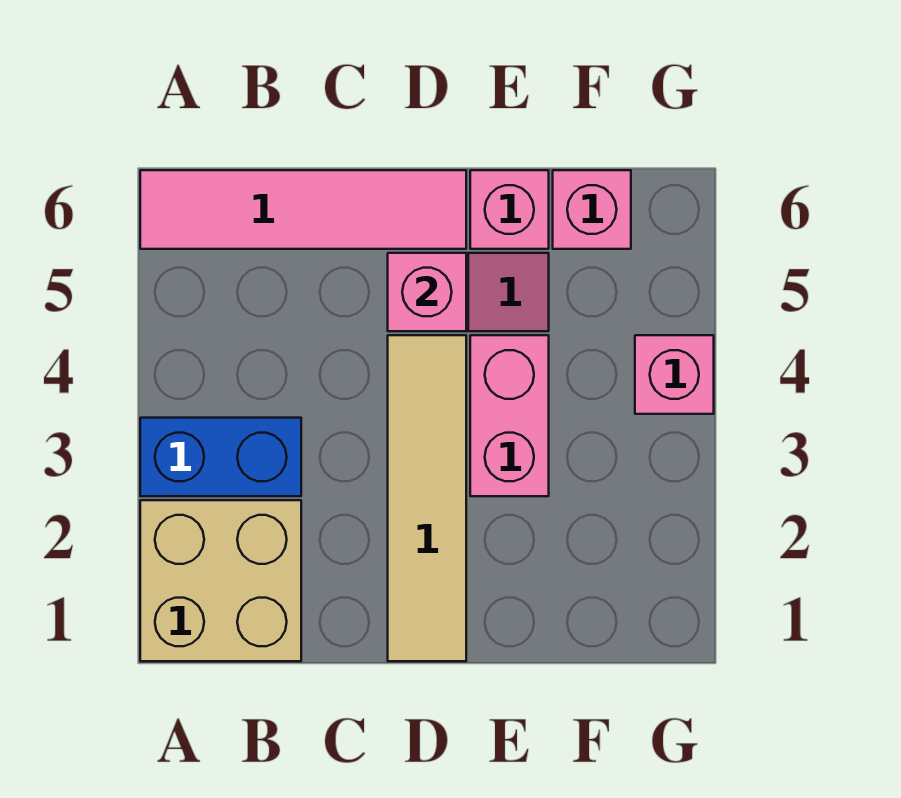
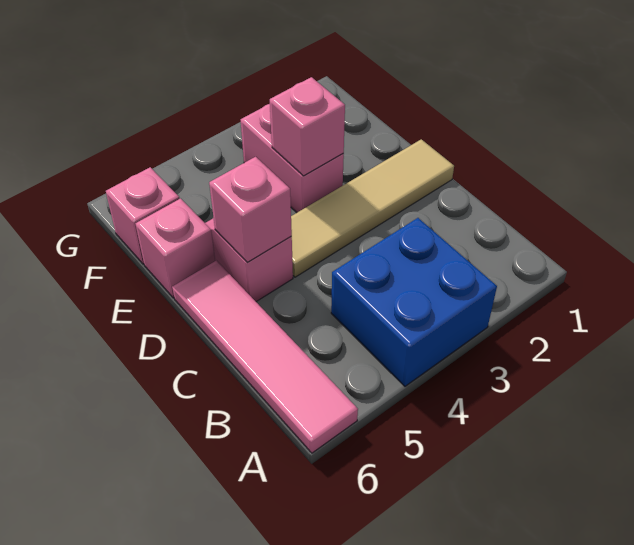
tan 2x2 brick [140,500,301,661] -> none
blue 1x2 brick [140,418,301,496] -> blue 2x2 brick [331,218,497,386]
pink 1x2 brick [470,335,549,496] -> pink 1x2 brick turned to [241,104,344,213]
pink 1x1 brick [635,335,714,414] -> pink 1x1 brick moved to [270,77,345,176]

